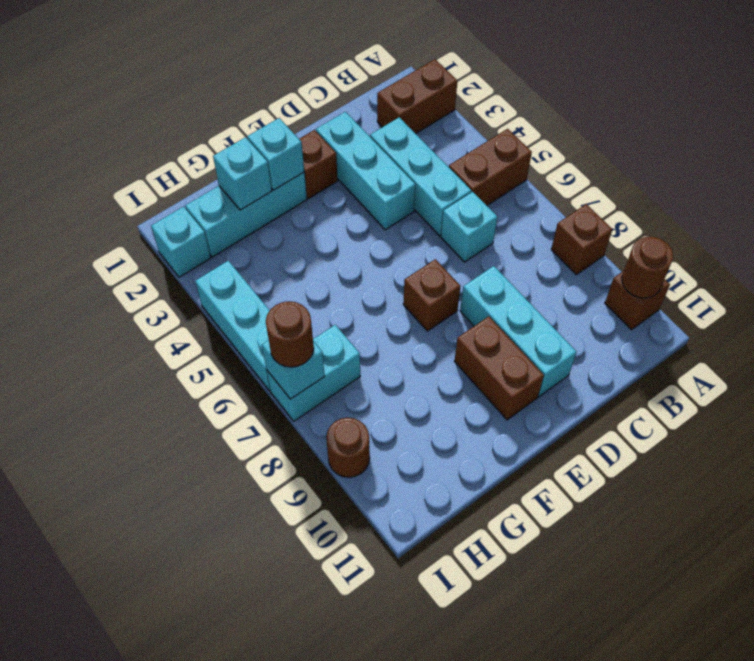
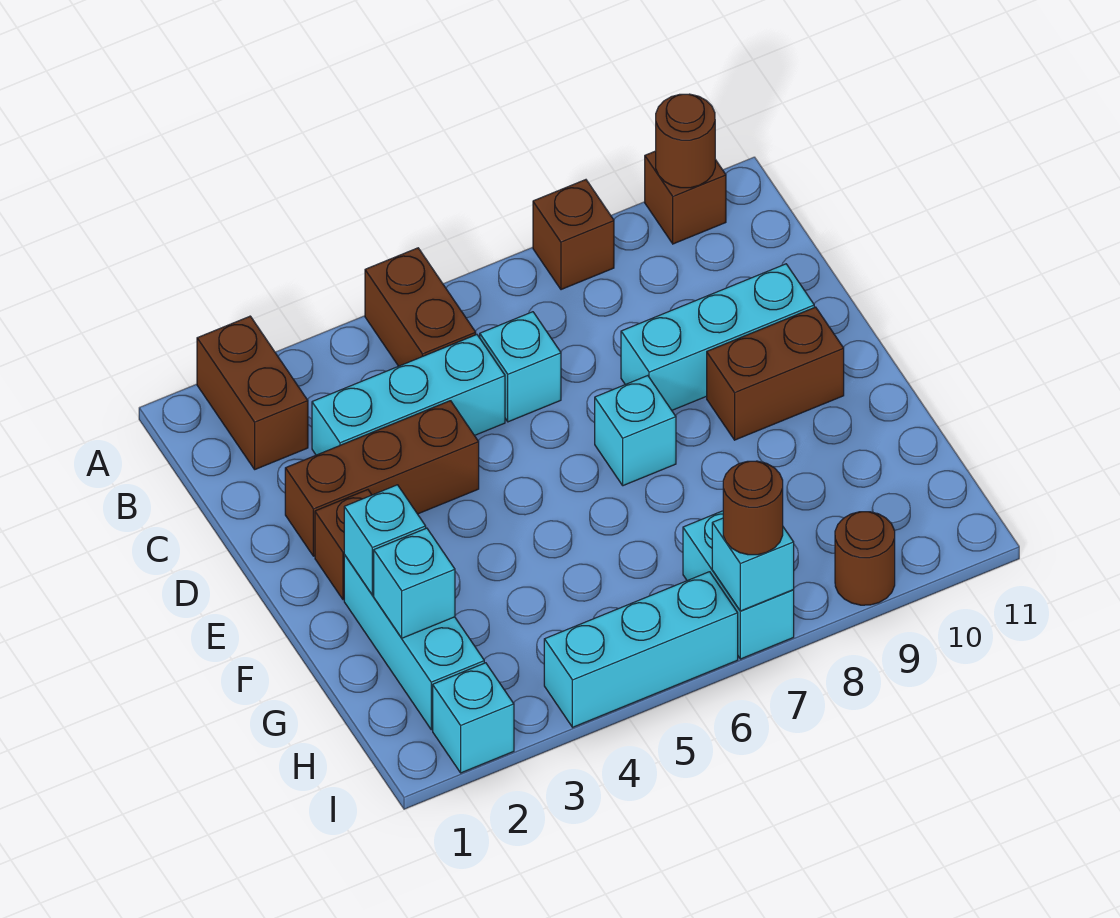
cyan 1x3 brick [316,112,415,230] -> brown 1x3 brick [285,401,479,556]
brown 1x1 brick [403,259,460,331] -> cyan 1x1 brick [595,376,676,486]

